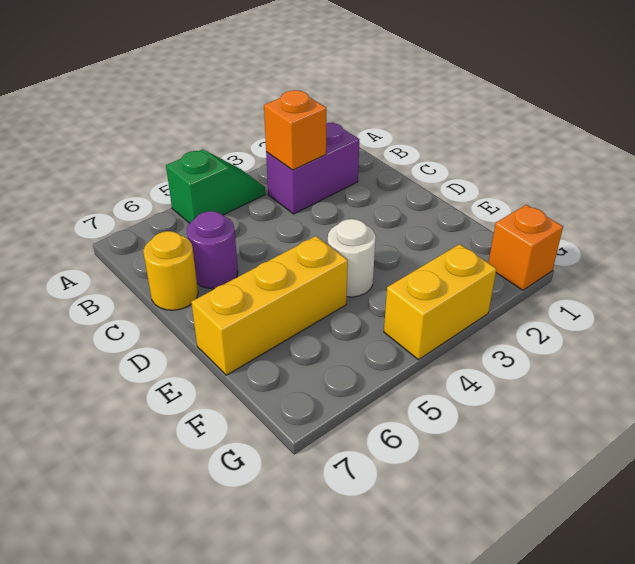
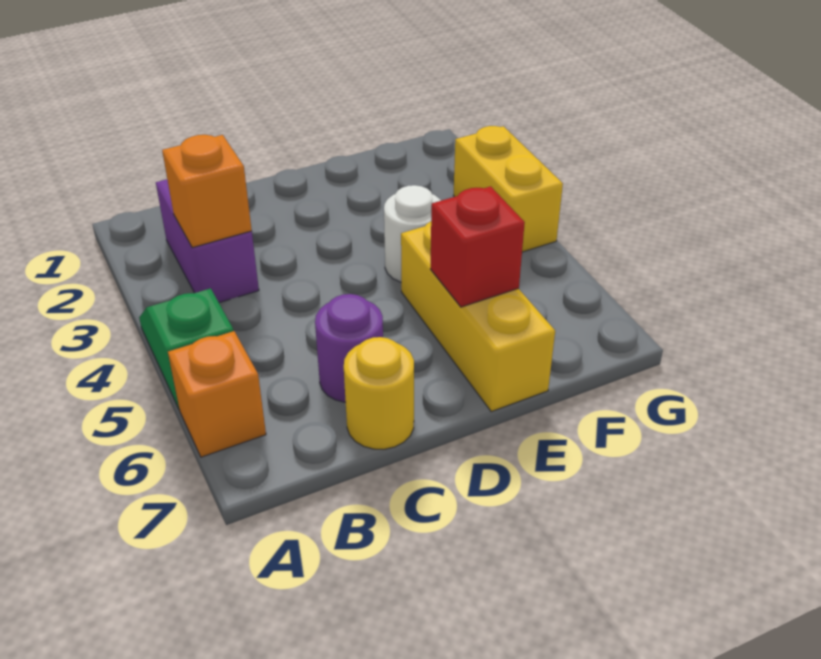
none -> red 1x1 brick [431,186,525,307]
orange 1x1 brick [489,205,563,290] -> orange 1x1 brick moved to [168,331,266,457]

